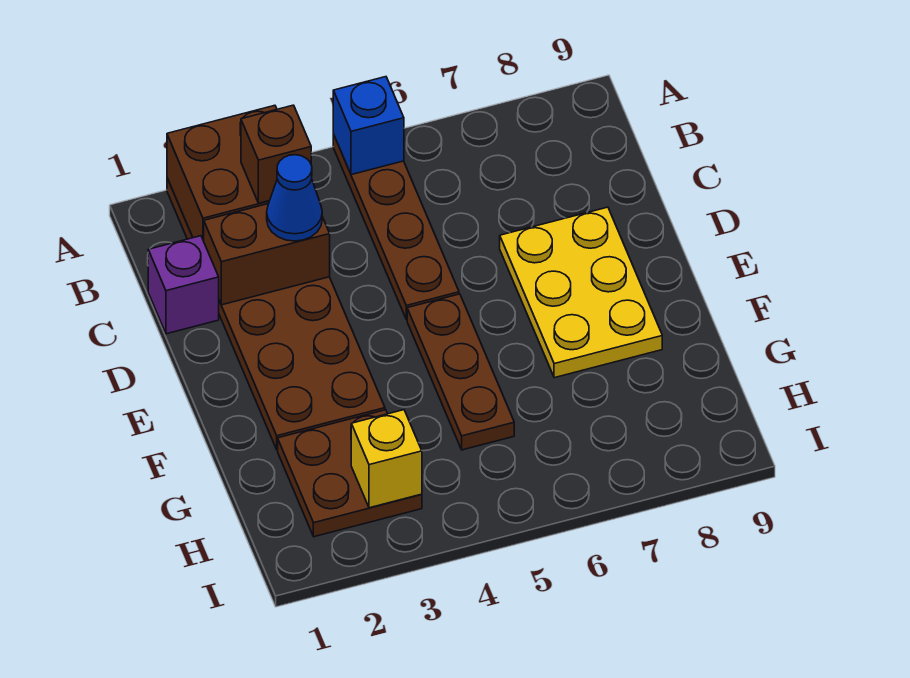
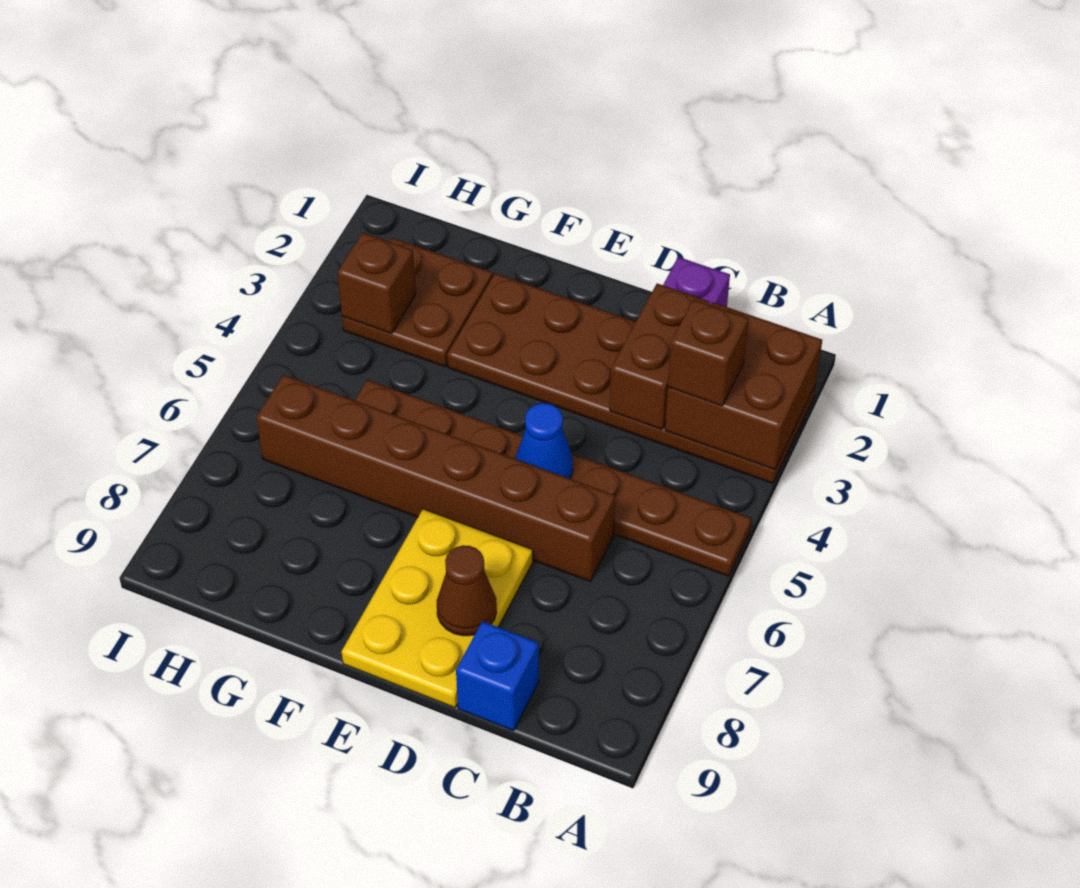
blue 1x1 brick [333,77,404,175] -> blue 1x1 brick moved to [456,621,539,731]
blue 1x1 cone [267,155,322,241] -> blue 1x1 cone moved to [515,403,573,479]
none -> brown 1x6 brick [256,375,615,581]
yellow 2x3 plate [500,207,662,378] -> yellow 2x3 plate turned to [342,509,533,708]
none -> brown 1x1 cone [437,545,497,636]
yellow 1x1 brick [351,410,422,508] -> brown 1x1 brick [337,233,416,334]

